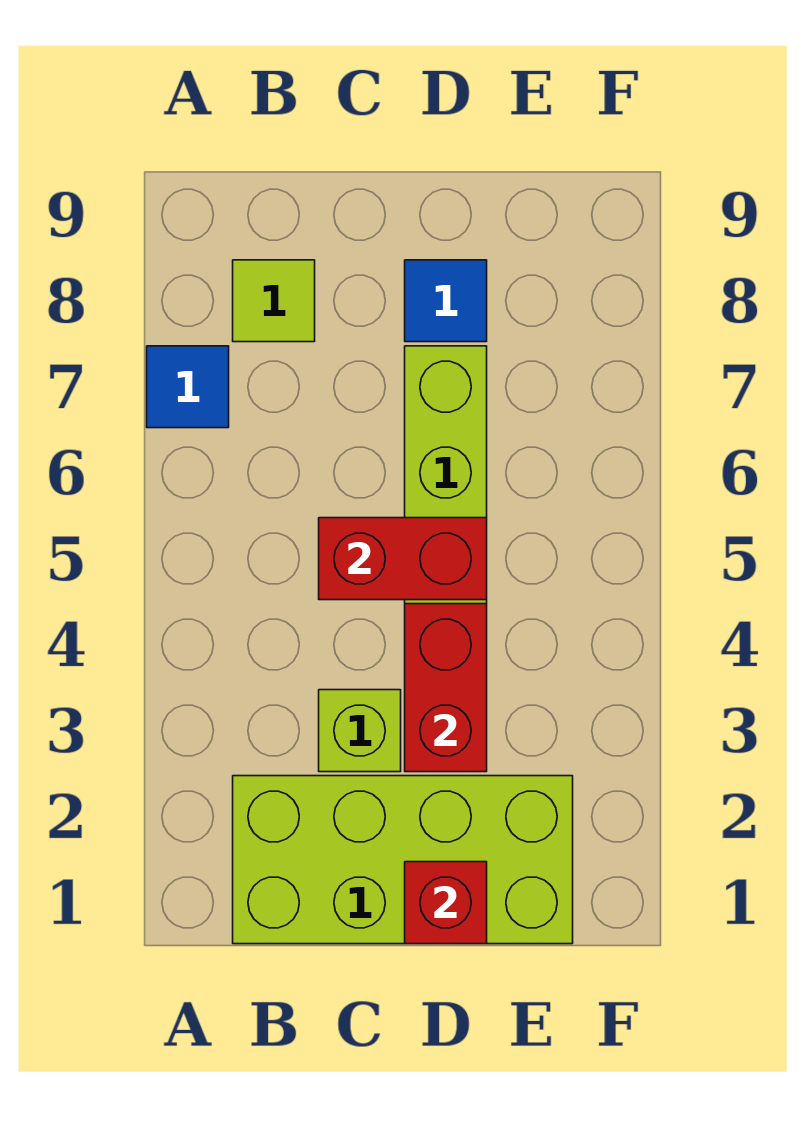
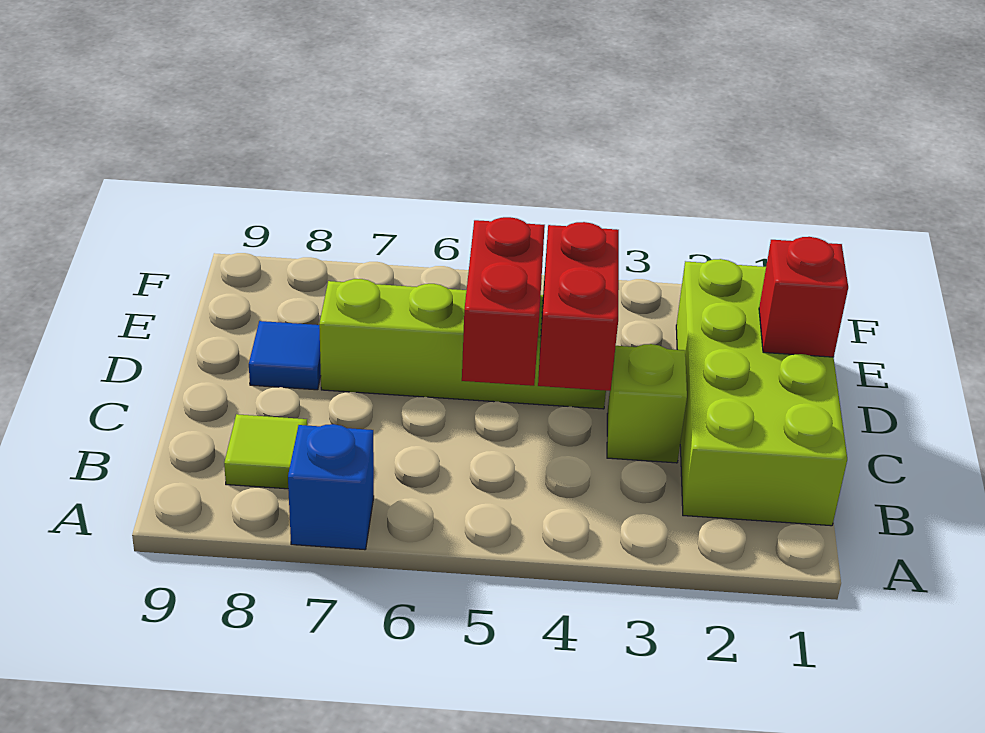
blue 1x1 tile [147,346,229,428] -> blue 1x1 brick [288,424,374,550]
red 1x2 brick [405,604,487,772] -> red 1x2 brick turned to [538,222,619,391]

